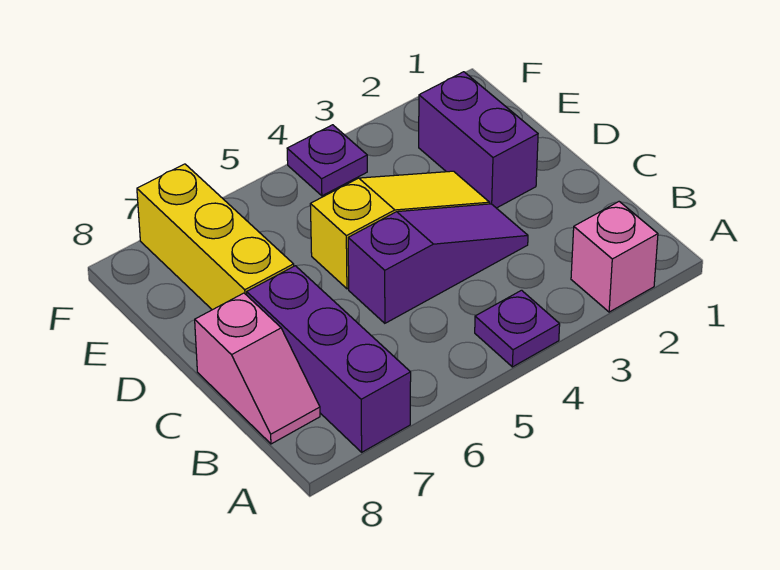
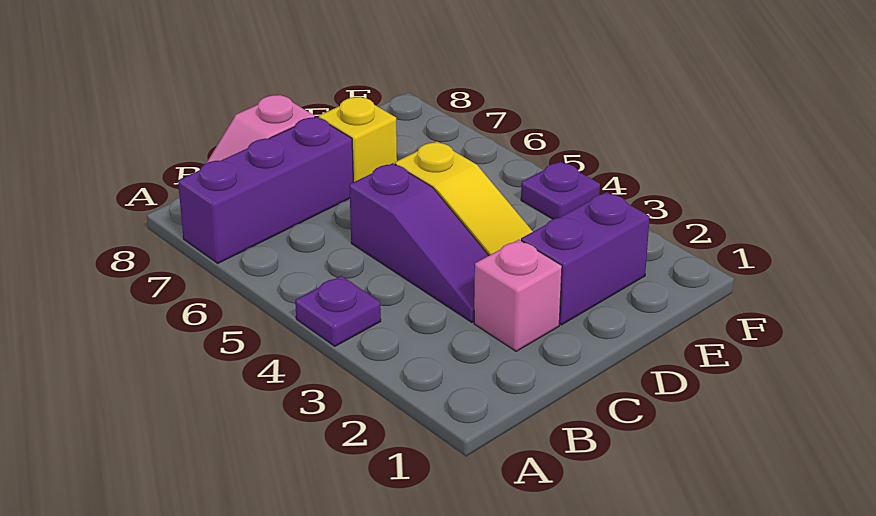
pink 1x1 brick [571,202,658,312] -> pink 1x1 brick moved to [474,240,562,351]
yellow 1x3 brick [137,164,294,310] -> yellow 1x1 brick [319,97,397,182]

